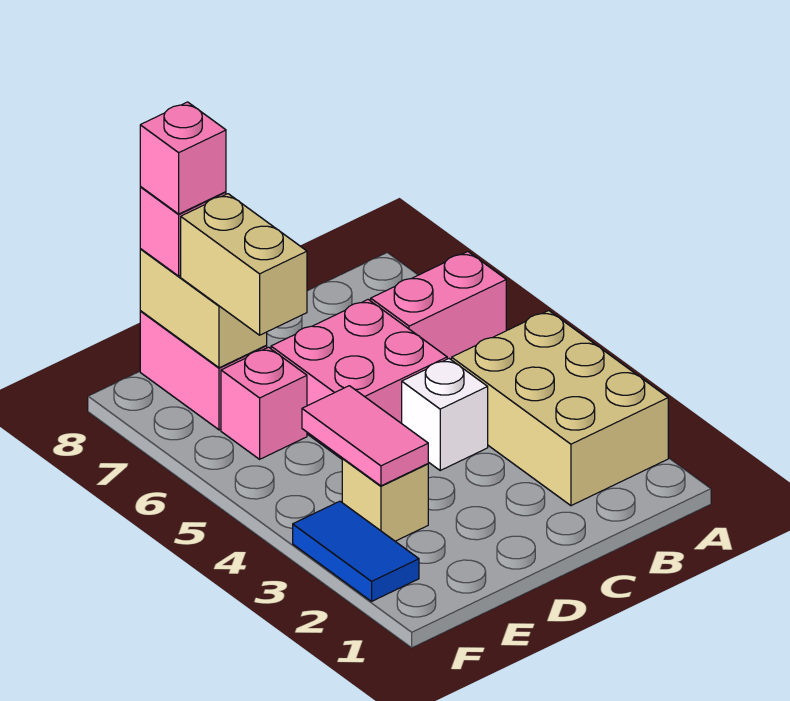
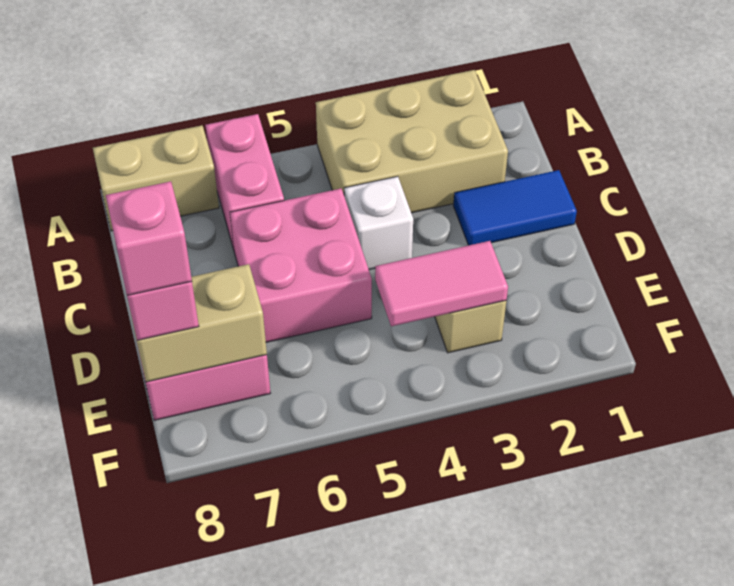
pink 1x1 brick [221,347,307,459] -> none
tan 1x2 brick [181,194,307,335] -> tan 1x2 brick moved to [93,126,219,231]
blue 1x2 tile [293,501,419,601] -> blue 1x2 tile moved to [453,170,577,245]

